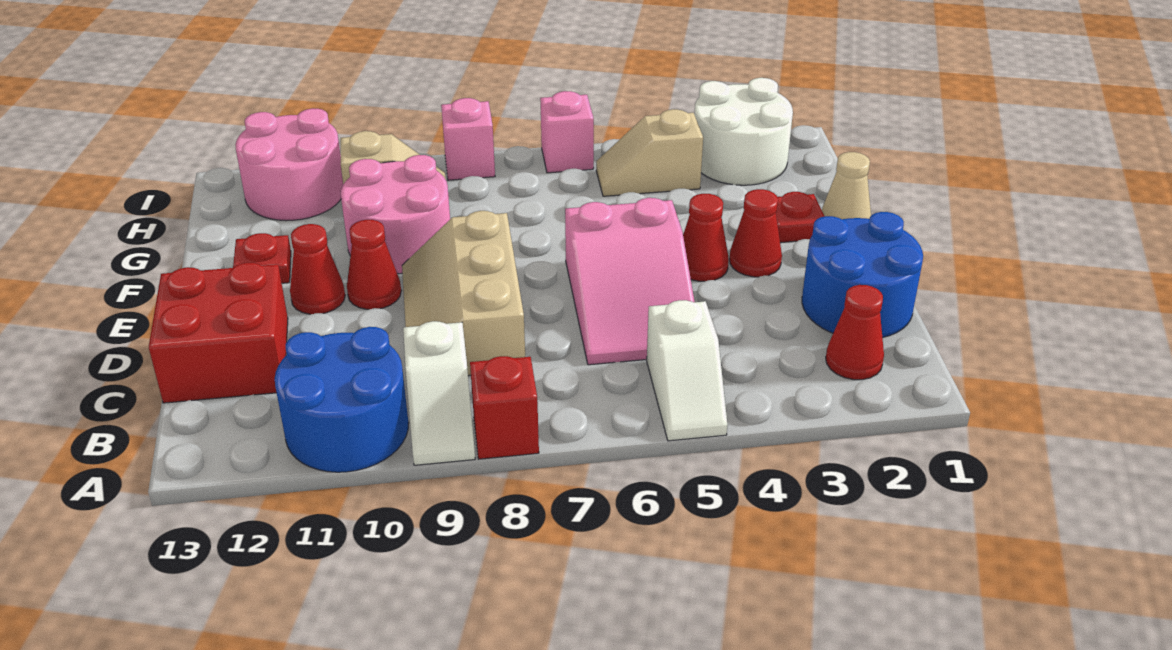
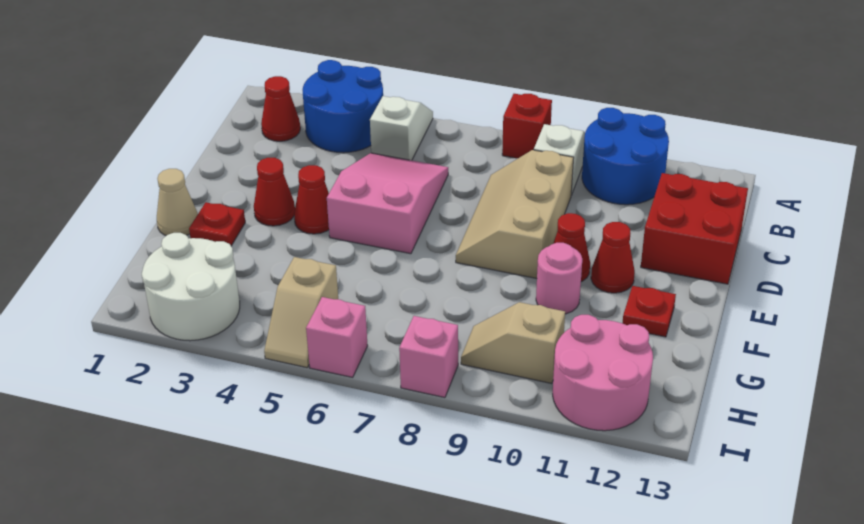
blue 2x2 round brick [802,212,923,338] -> blue 2x2 round brick moved to [303,60,383,153]
tan 2x3 slope [402,211,525,376] -> tan 2x3 slope turned to [456,150,573,278]
pink 2x2 round brick [341,155,450,274] -> pink 1x1 round brick [536,243,582,314]
tan 1x2 slope [596,109,703,196] -> tan 1x2 slope turned to [264,257,338,368]

